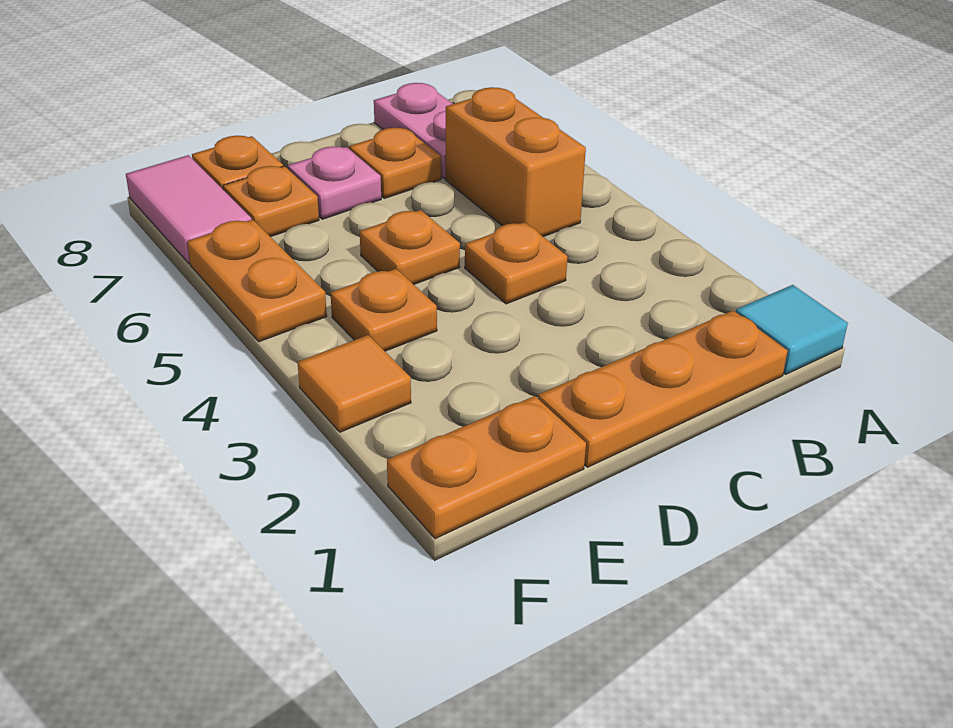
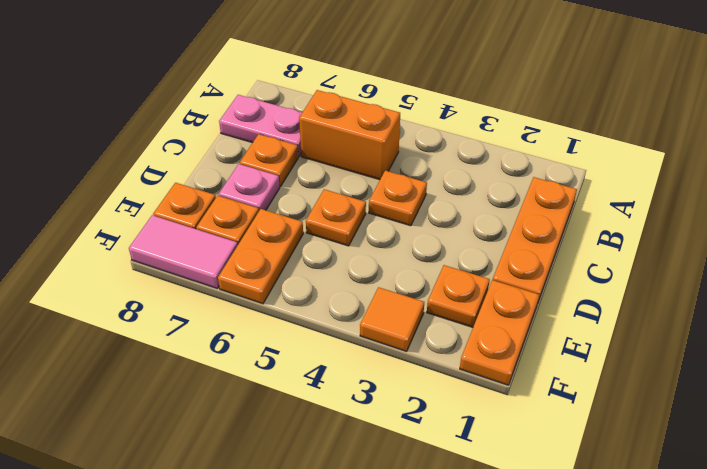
cyan 1x1 tile [736,285,848,374] -> none
orange 1x1 plate [331,269,437,351] -> orange 1x1 plate moved to [427,265,490,327]
orange 1x2 plate [187,220,327,342] -> orange 1x2 plate turned to [218,209,303,304]

